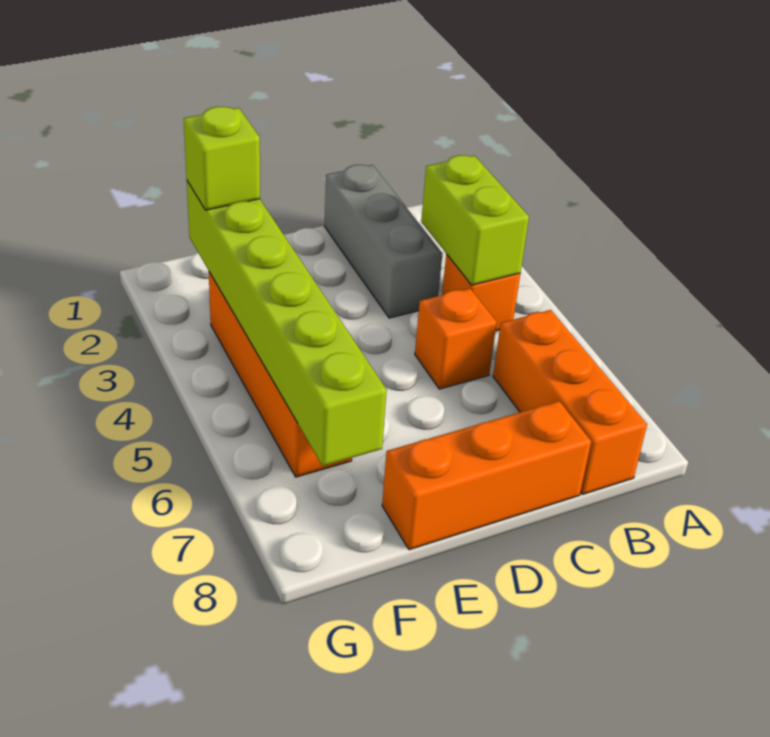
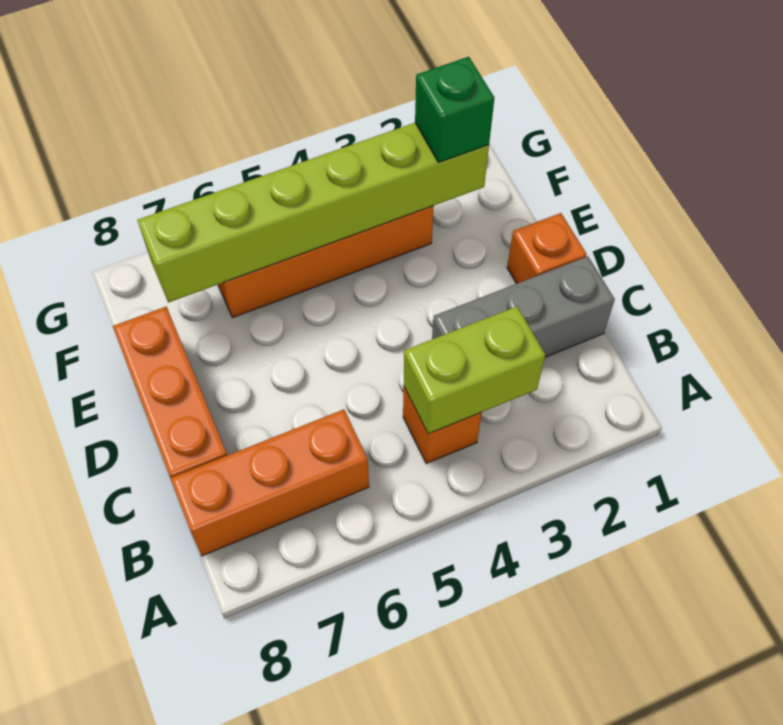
orange 1x1 brick [415,288,497,389] -> orange 1x1 brick moved to [507,213,587,284]
lime 1x1 brick [184,107,260,210] -> green 1x1 brick [415,57,494,162]

